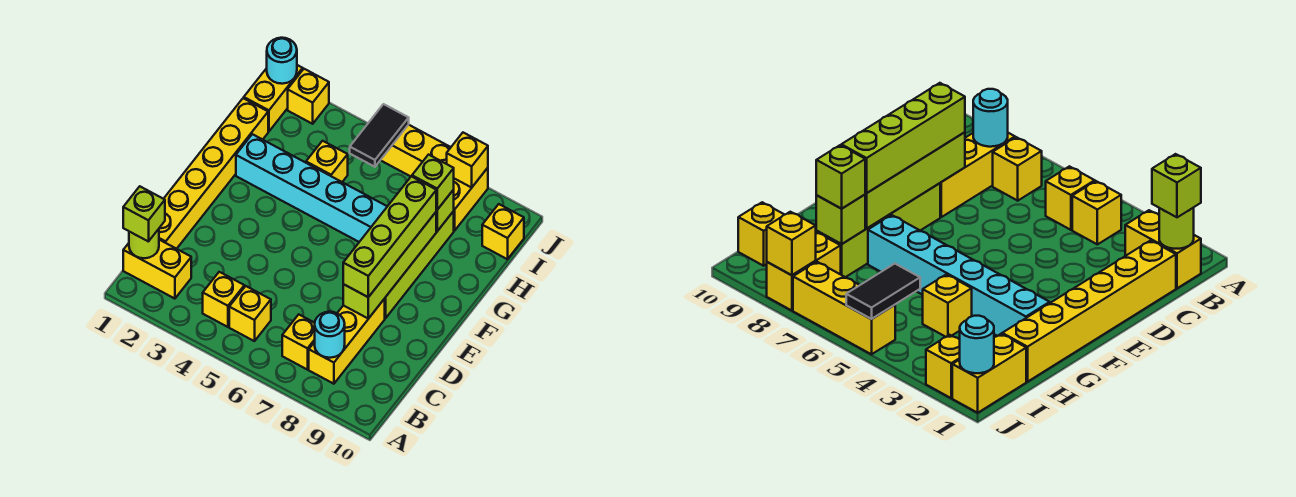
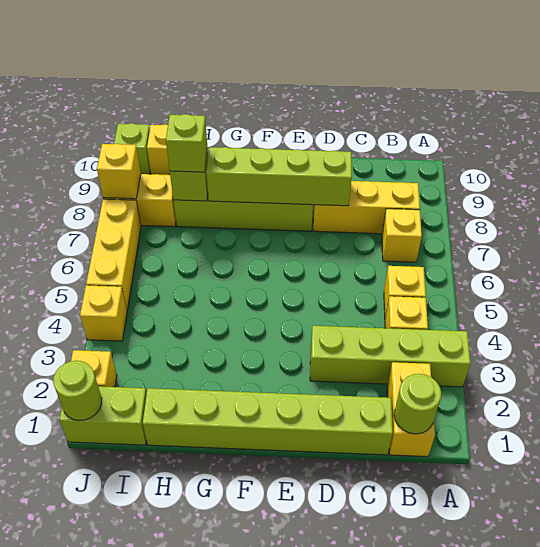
lime 1x1 brick [123,186,165,242] -> lime 1x1 brick moved to [114,123,150,174]
cyan 1x1 round brick [315,312,345,358] -> none
yellow 1x6 brick [159,98,268,249] -> lime 1x6 brick [143,388,393,455]
lime 1x4 brick [343,176,436,297] -> lime 1x4 brick moved to [310,326,470,387]
cyan 1x6 brick [236,134,387,242] -> none
yellow 1x1 brick [306,141,348,182] -> yellow 1x1 brick moved to [80,285,127,341]
yellow 1x2 brick [244,65,303,131] -> lime 1x2 brick [59,386,147,445]
black 1x2 tile [350,104,409,167] -> none
cyan 1x1 round brick [267,38,297,84] -> lime 1x1 round brick [53,361,102,421]

